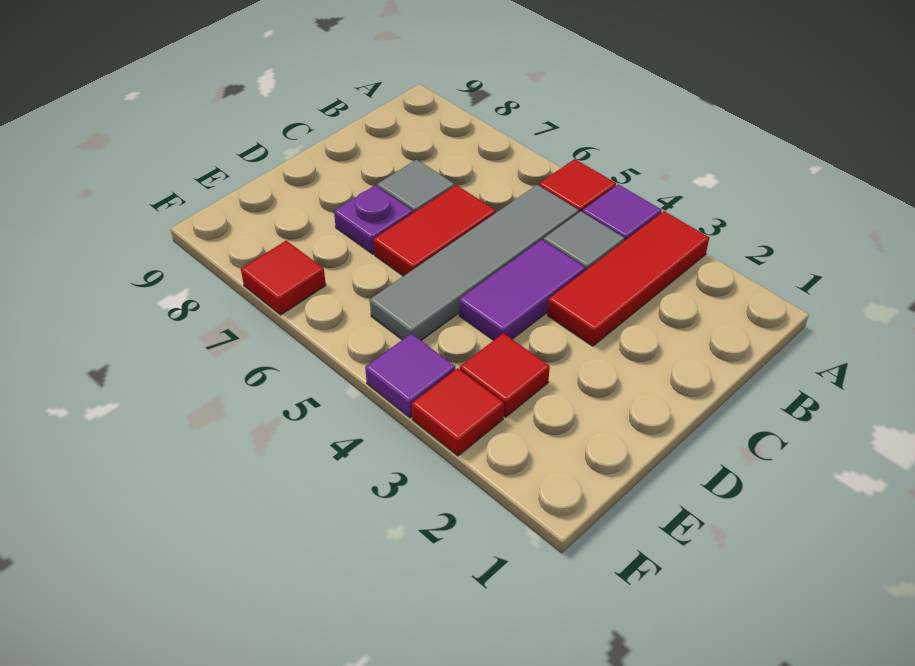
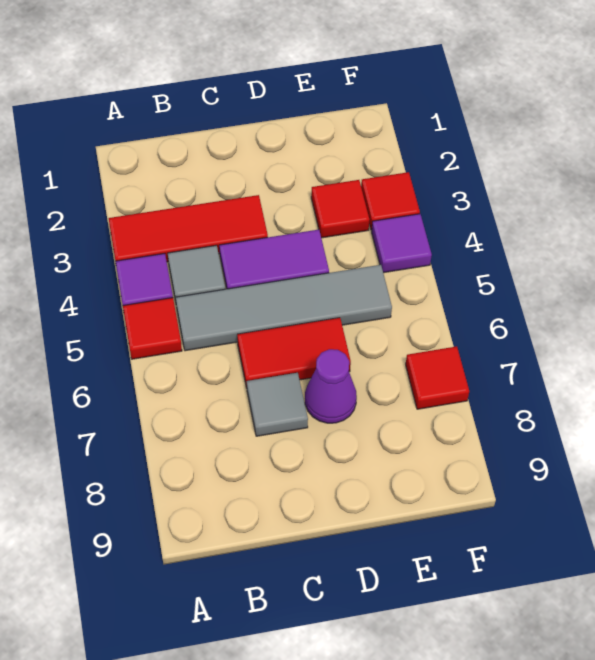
purple 1x1 plate [334,185,413,254] -> purple 1x1 cone [305,349,357,423]

